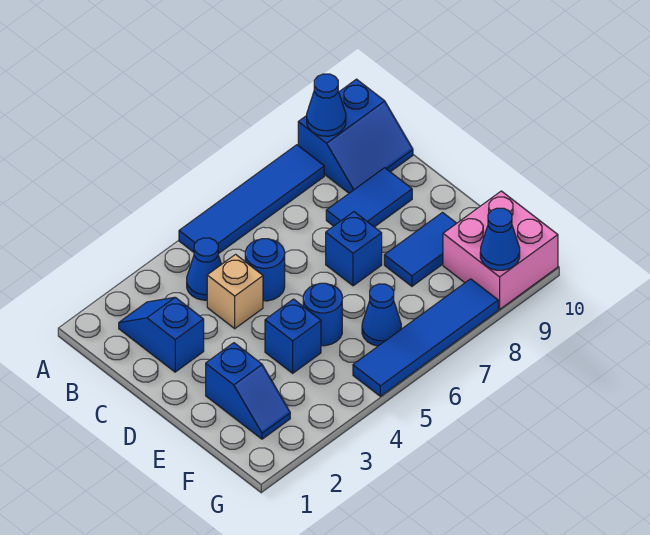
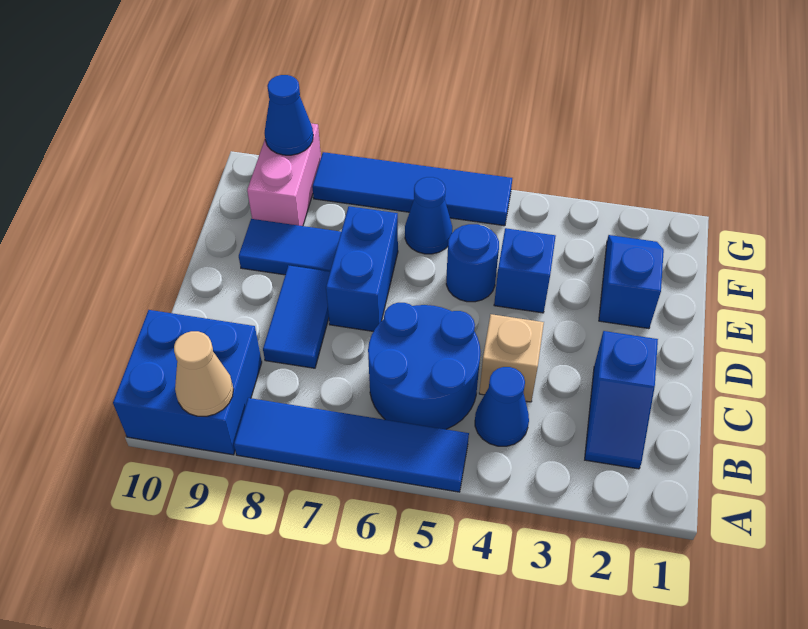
blue 2x2 slope [298,79,413,193] -> blue 2x2 brick [113,310,262,455]
blue 1x1 cone [307,74,346,136] -> tan 1x1 cone [174,331,233,416]
blue 1x1 round brick [245,239,285,301] -> blue 2x2 round brick [368,303,480,429]
blue 1x2 tile [326,168,412,227] -> blue 1x2 tile turned to [263,265,330,368]
blue 1x1 brick [326,212,382,286] -> blue 1x2 brick [326,206,398,331]
pink 2x2 brick [443,191,558,309] -> pink 1x2 brick [247,123,321,226]

